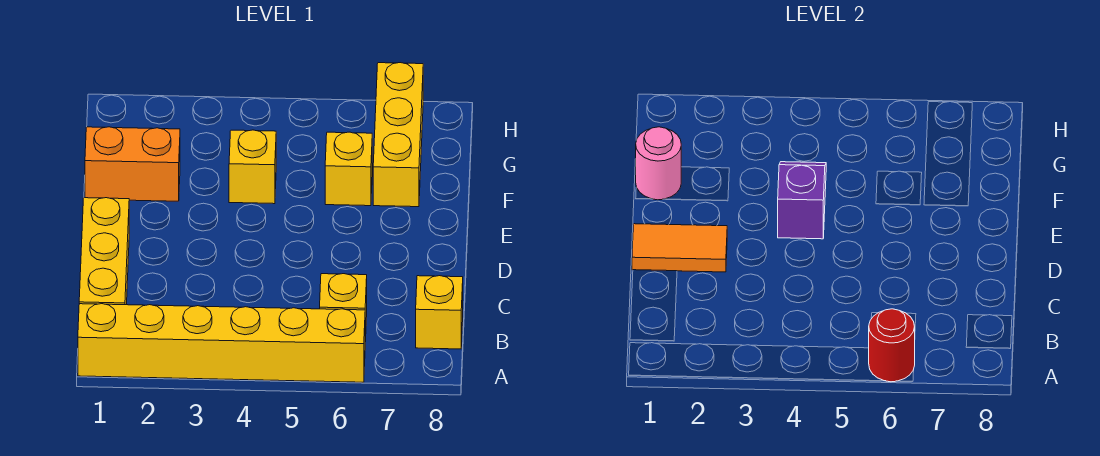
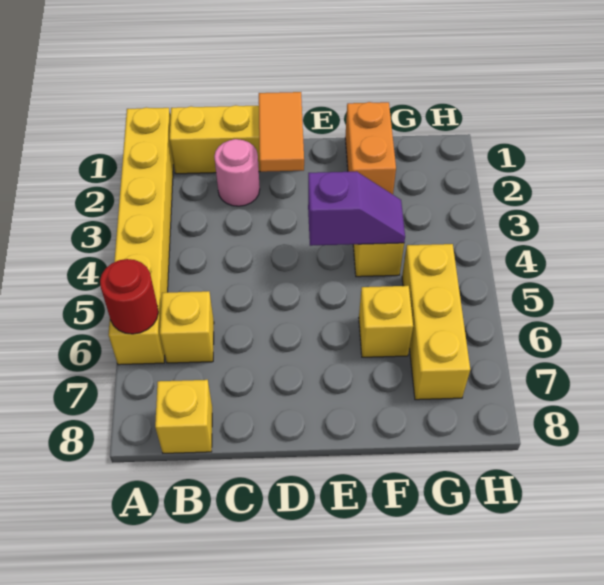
pink 1x1 round brick [636,127,681,200] -> pink 1x1 round brick moved to [214,139,260,206]
yellow 1x3 brick [373,63,423,207] -> yellow 1x3 brick turned to [402,244,470,400]

